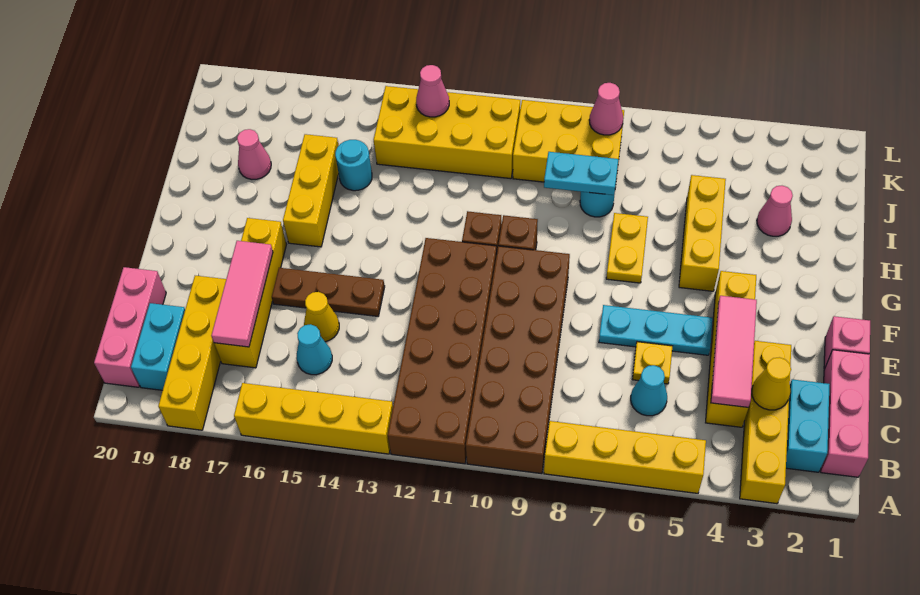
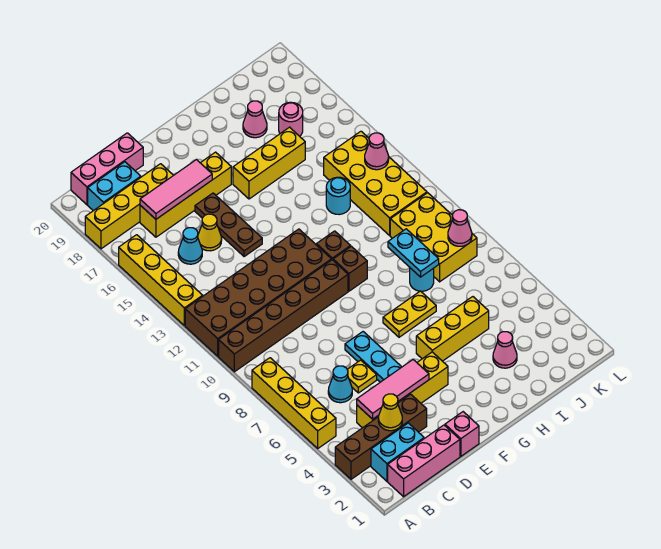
yellow 1x4 brick [740,341,791,504] -> brown 1x4 brick [335,394,427,479]
brown 2x6 brick [466,246,570,474] -> brown 1x6 brick [219,260,348,372]
cyan 1x1 round brick [335,140,372,191] -> cyan 1x1 round brick moved to [326,177,350,215]
none -> pink 1x1 round brick [279,102,303,136]

